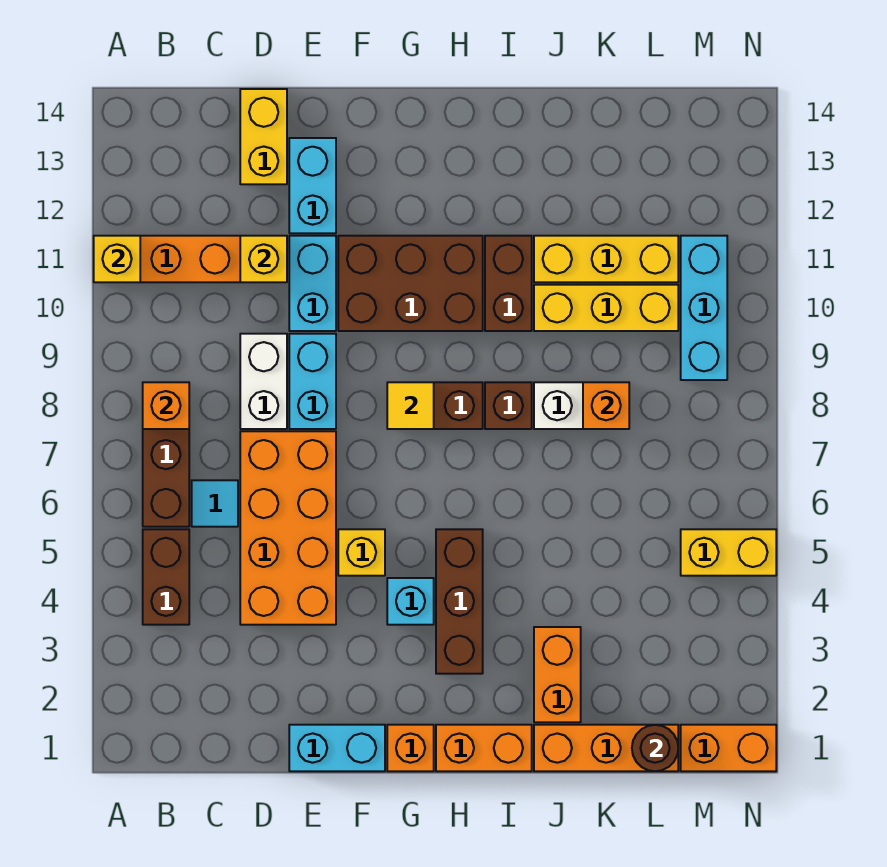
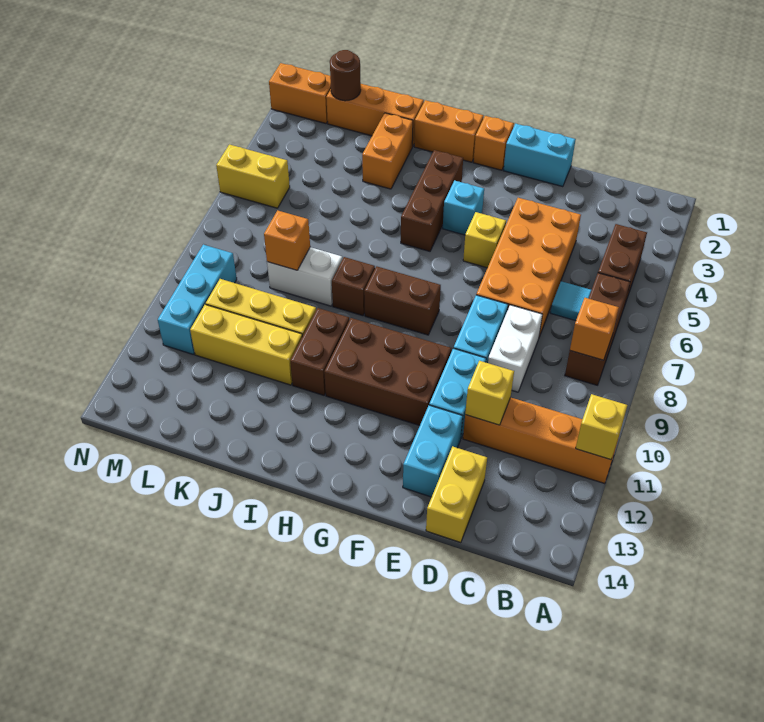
yellow 1x1 tile [387,382,434,429] -> none

